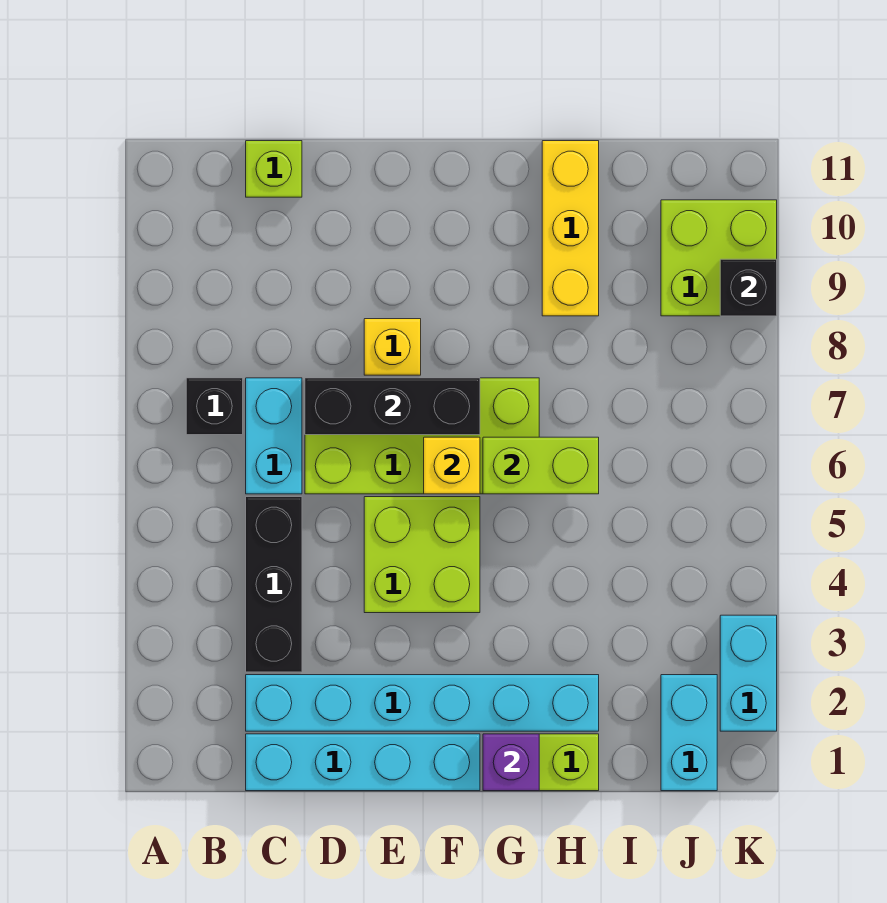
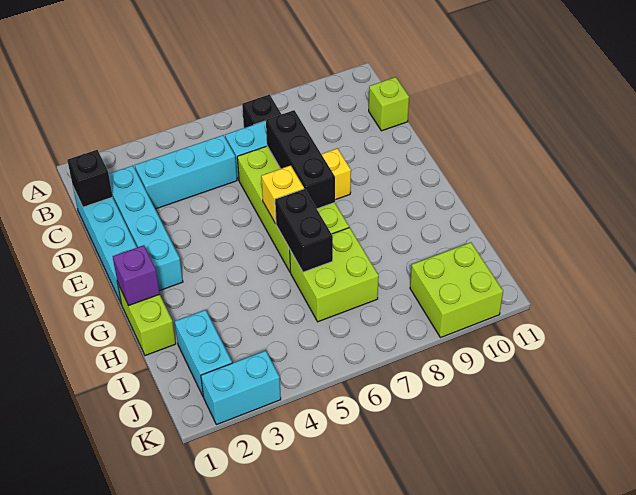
cyan 1x6 brick [246,675,599,731] -> cyan 1x4 brick [109,166,183,291]
black 1x3 brick [246,497,302,672] -> cyan 1x3 brick [135,135,237,209]
lime 2x2 brick [364,497,480,613] -> lime 2x2 brick moved to [290,228,379,322]
lime 1x2 brick [483,437,599,494] -> black 1x2 brick [275,189,333,272]
yellow 1x3 brick [542,141,599,316] -> none
cyan 1x2 brick [661,675,717,791] -> cyan 1x2 brick turned to [175,310,232,396]
black 1x1 brick [720,259,777,316] -> black 1x1 brick moved to [67,150,113,207]

